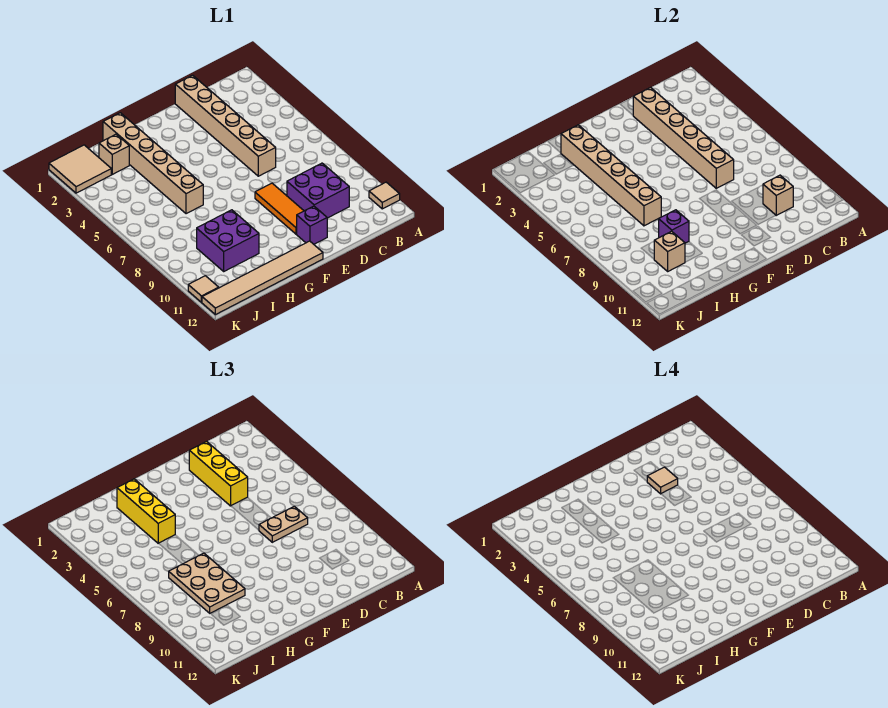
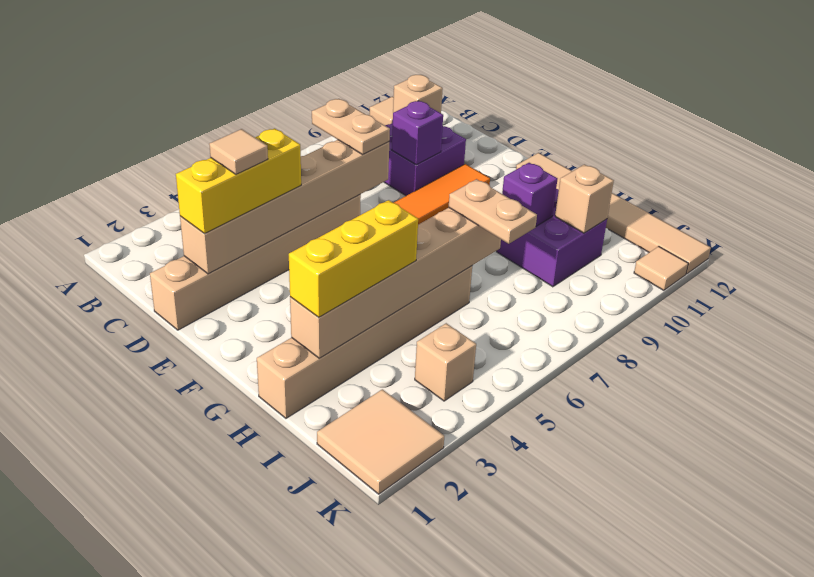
purple 1x1 brick [297,206,327,244] -> purple 1x1 brick moved to [392,101,443,165]
tan 2x3 plate [169,553,245,613] -> tan 1x2 plate [449,179,537,244]
tan 1x1 brick [99,134,129,174] -> tan 1x1 brick moved to [415,323,476,401]

